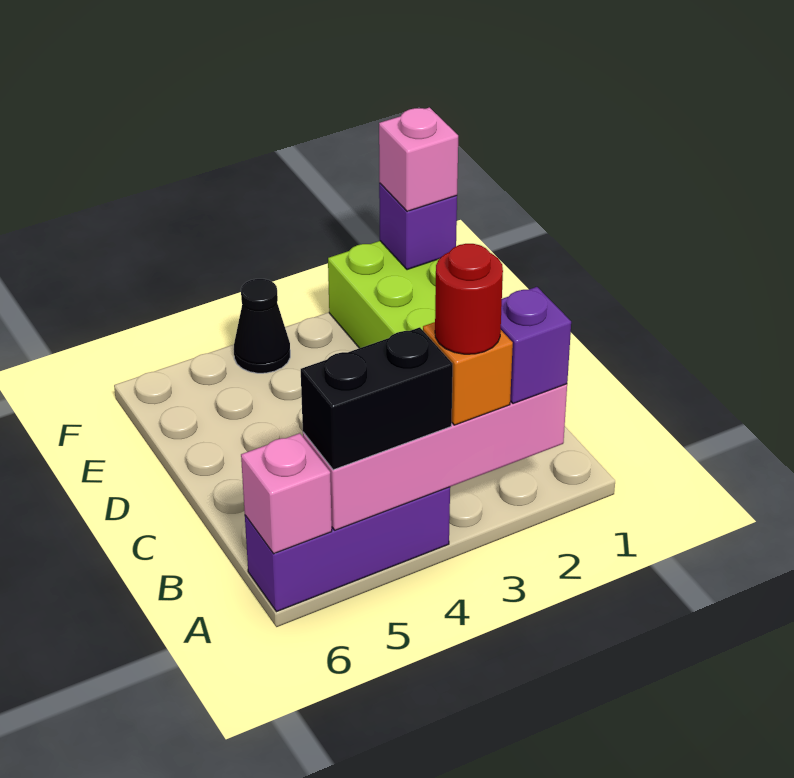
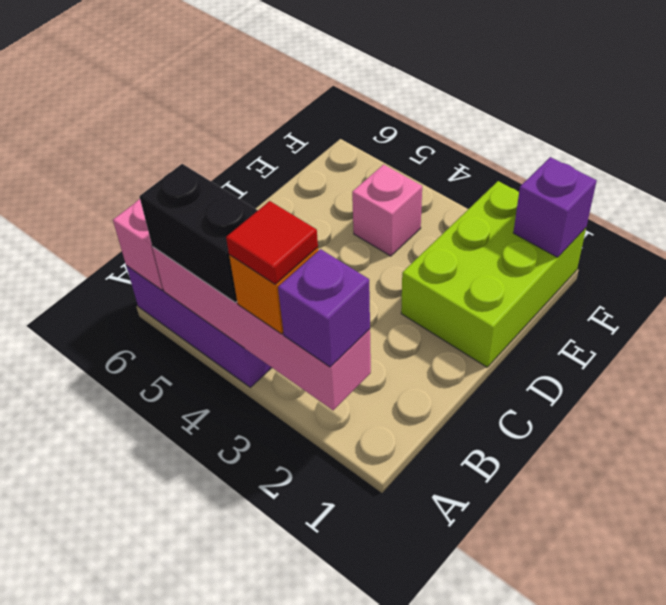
red 1x1 round brick [435,244,503,354] -> red 1x1 tile [226,201,318,284]
pink 1x1 brick [379,107,458,211] -> pink 1x1 brick moved to [352,165,422,256]
black 1x1 cone [234,279,290,373] -> none

